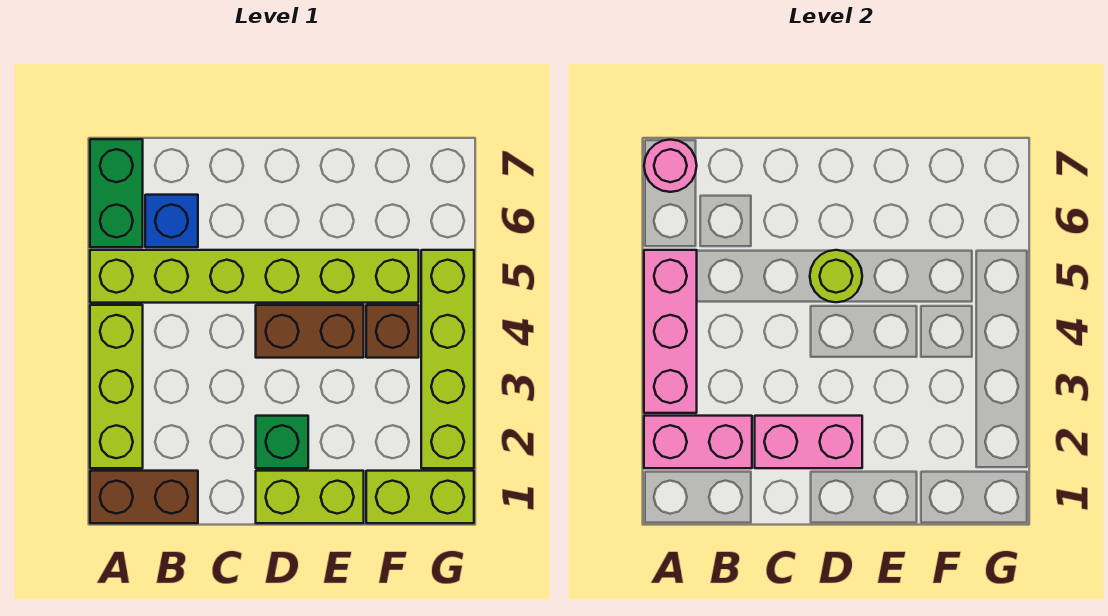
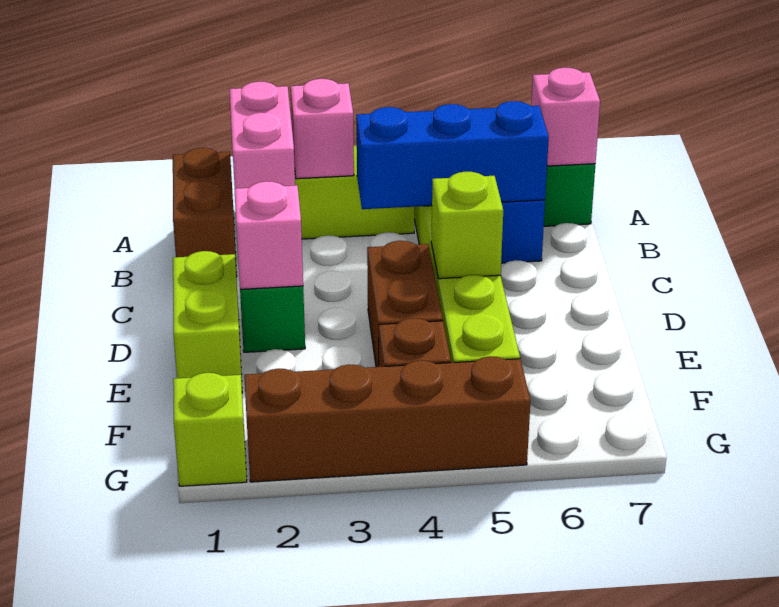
pink 1x3 brick [644,250,697,413] -> pink 1x1 brick [291,79,354,179]
pink 1x1 round brick [644,140,697,192] -> pink 1x1 brick [531,67,600,166]
none -> blue 1x3 brick [356,101,549,209]
pink 1x2 brick [755,416,862,468] -> pink 1x1 brick [234,181,303,289]
lime 1x1 round brick [810,250,862,302] -> lime 1x1 brick [431,172,503,279]
lime 1x2 brick [366,471,474,523] -> lime 1x1 brick [173,373,247,486]
lime 1x4 brick [421,250,474,468] -> brown 1x4 brick [244,356,530,482]

